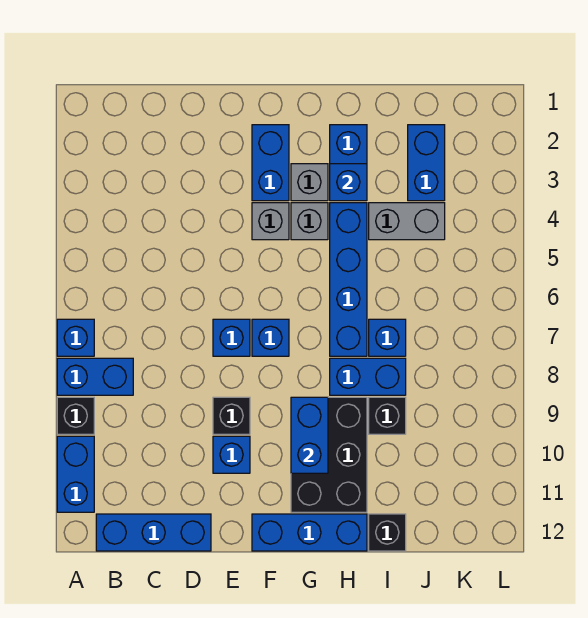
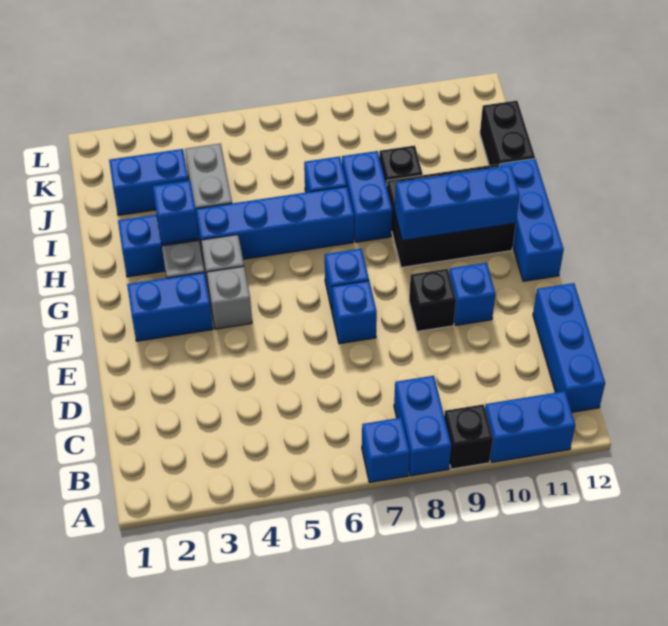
blue 1x2 brick [291,397,328,473] -> blue 1x3 brick [395,165,520,240]
black 1x1 brick [369,514,406,551] -> black 1x2 brick [480,101,535,167]

